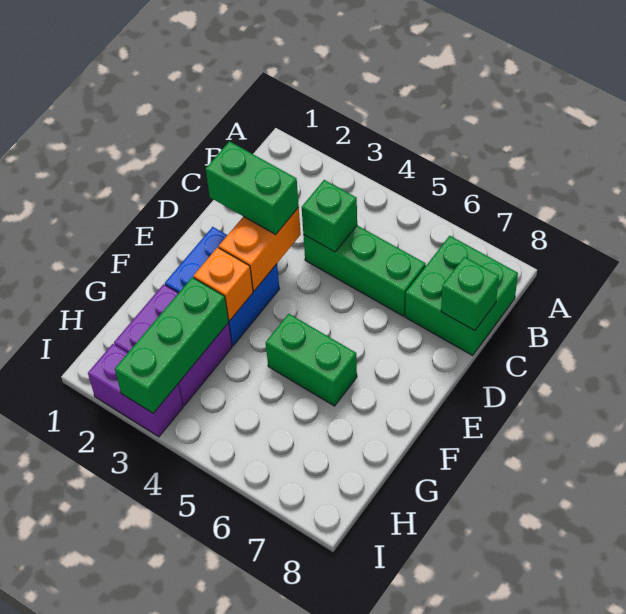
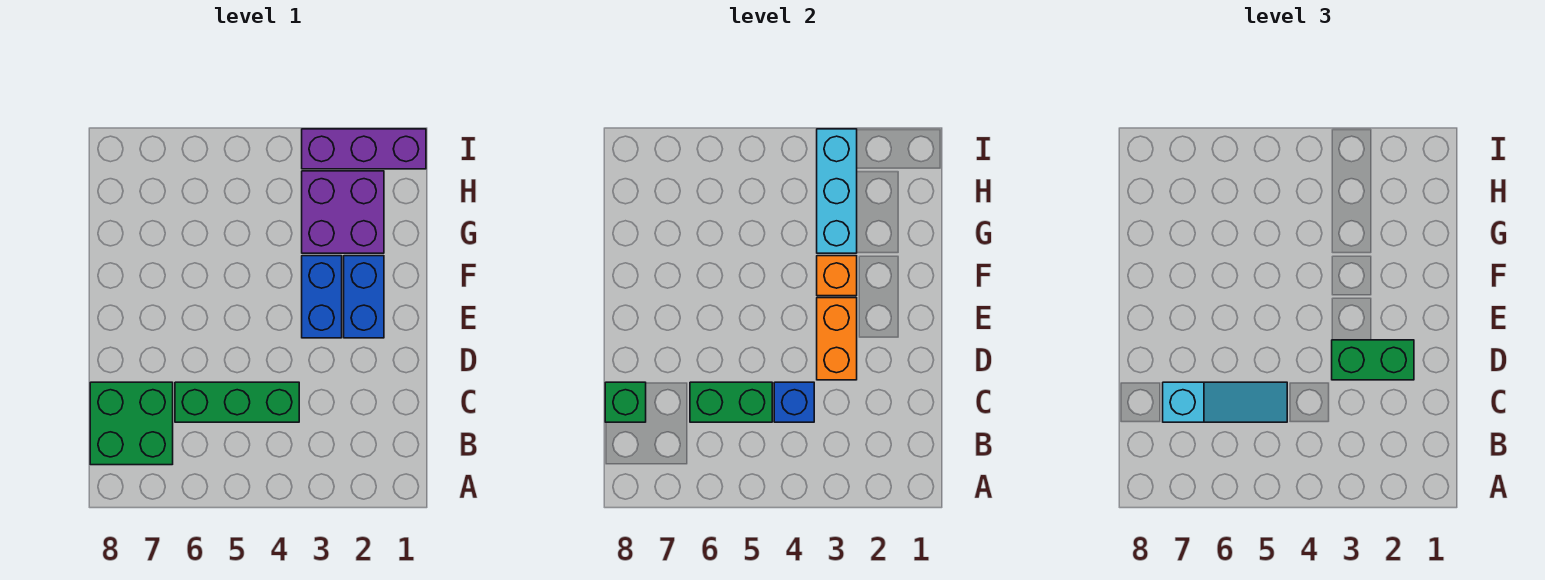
green 1x1 brick [302,180,357,252] -> blue 1x1 brick [774,382,814,422]
none -> cyan 1x3 slope [1163,382,1287,422]
green 1x2 brick [266,314,357,406] -> green 1x2 brick moved to [690,382,772,422]
green 1x3 brick [115,277,228,413] -> cyan 1x3 brick [817,129,857,253]
purple 1x2 brick [88,344,183,437] -> purple 1x3 brick [302,129,426,169]

